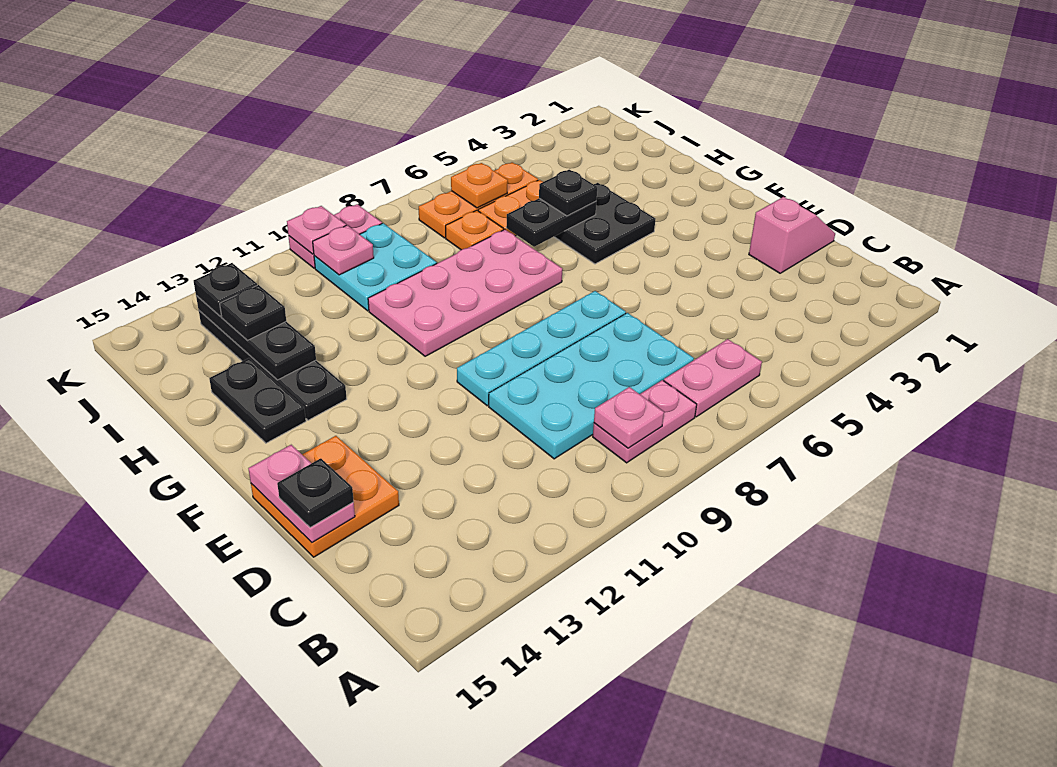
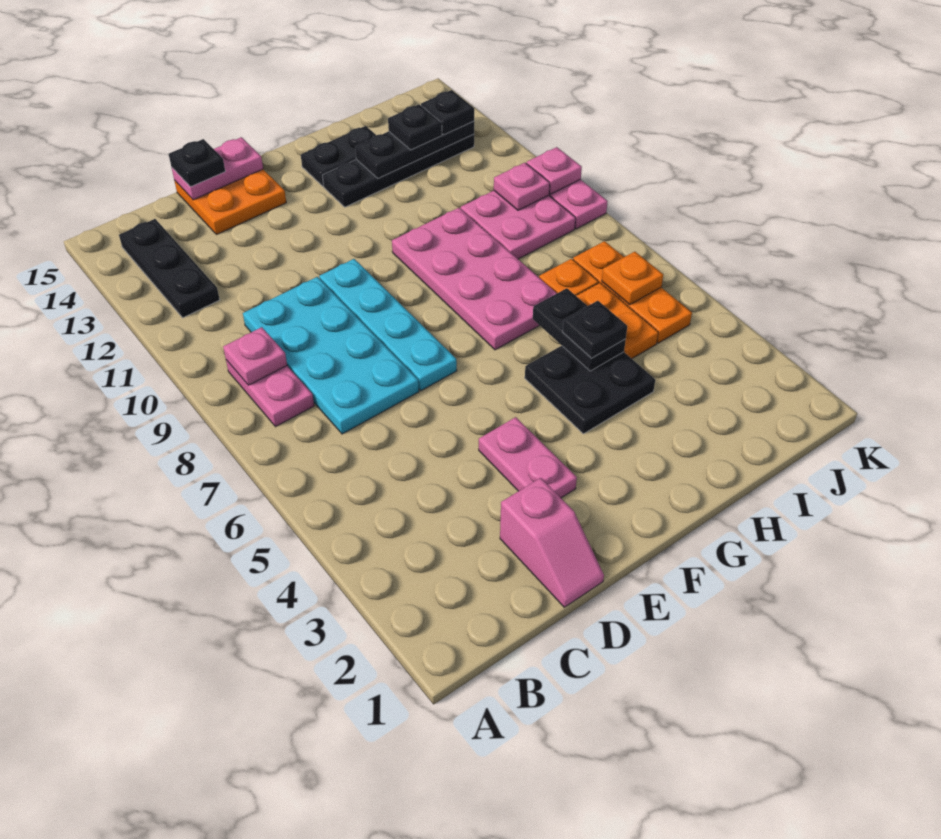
pink 1x2 plate [664,339,762,417] -> pink 1x2 plate moved to [479,417,577,498]
none -> black 1x3 plate [119,219,220,318]
cyan 2x2 plate [314,223,437,311] -> pink 2x2 plate [461,191,576,259]

